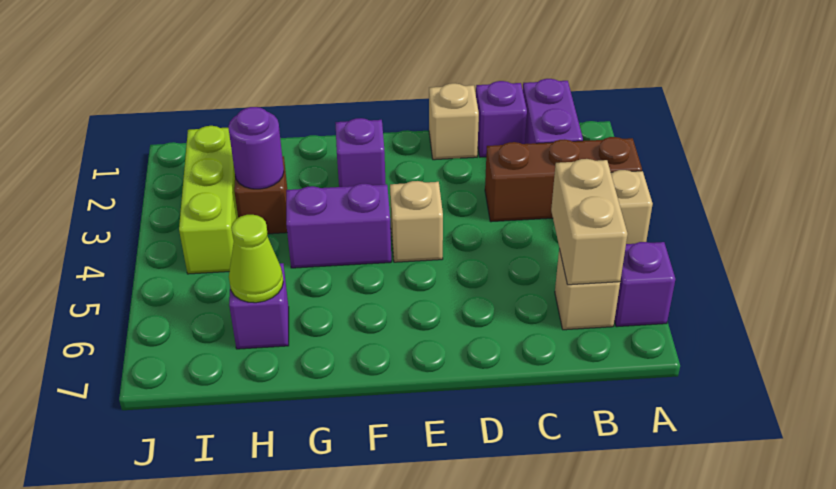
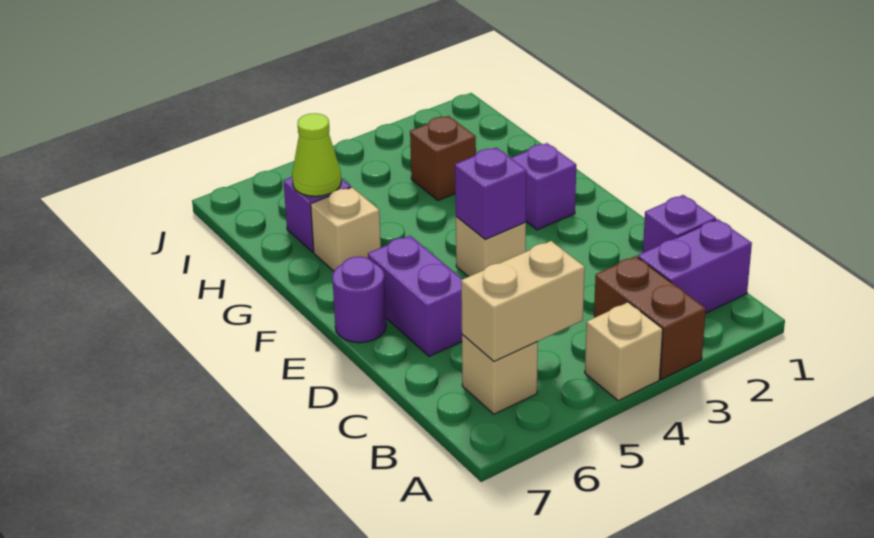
brown 1x3 brick [485,137,642,222] -> brown 1x2 brick [594,256,706,379]
purple 1x1 brick [615,242,675,327] -> purple 1x1 brick moved to [455,148,527,239]
tan 1x1 brick [429,83,479,160] -> tan 1x1 brick moved to [311,187,381,271]
purple 1x2 brick [286,184,391,268] -> purple 1x2 brick moved to [368,236,462,356]
purple 1x1 round brick [228,107,284,189] -> purple 1x1 round brick moved to [332,257,386,343]
lime 1x3 brick [179,126,238,274] -> none

